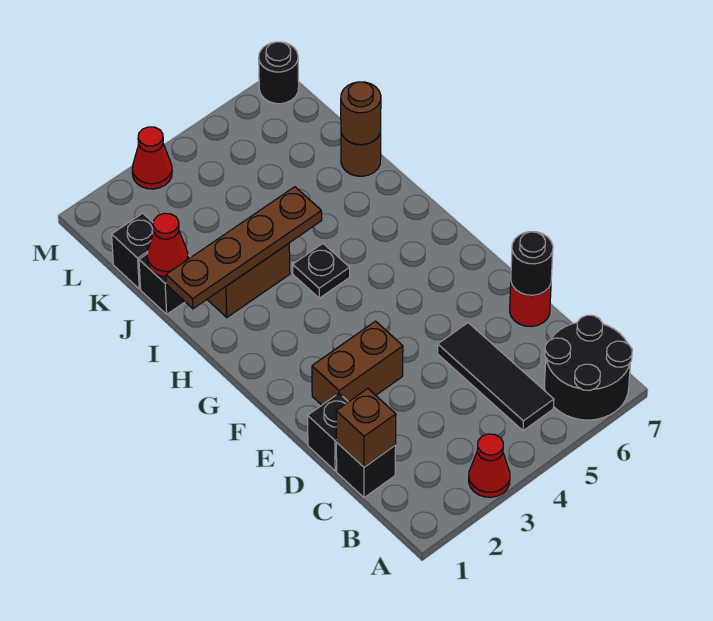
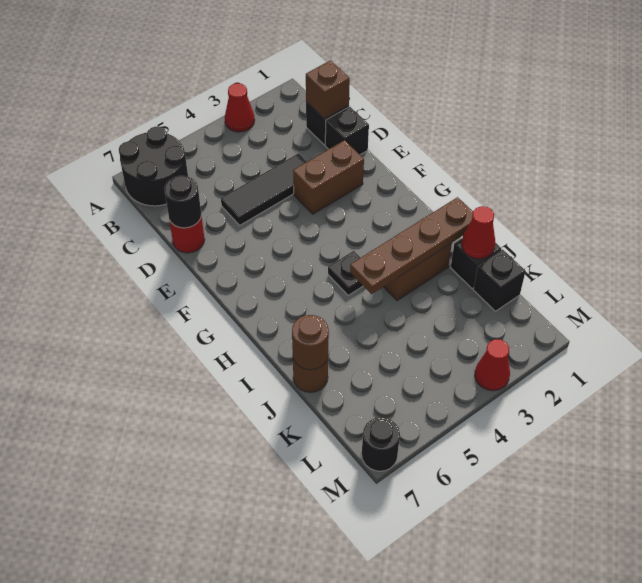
black 1x3 tile [438,323,554,431] -> black 1x3 tile turned to [221,153,307,225]

